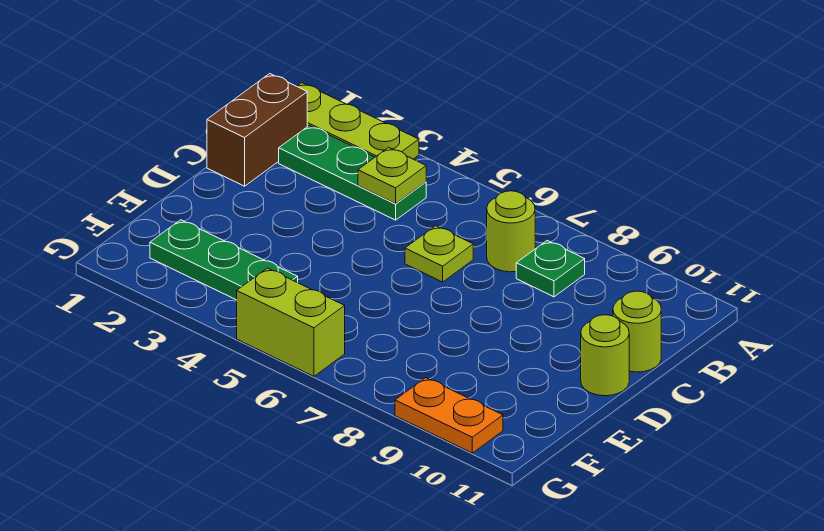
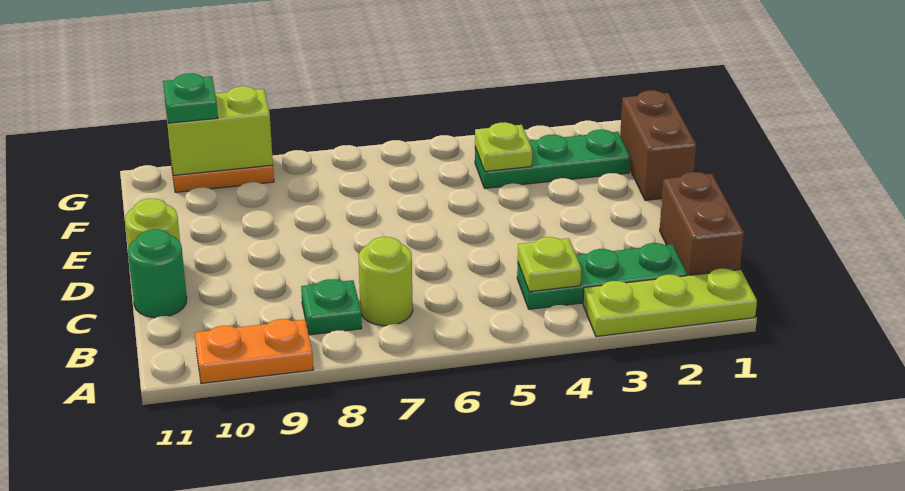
none -> orange 1x2 plate [195,319,313,383]
lime 1x1 plate [405,226,473,282] -> lime 1x1 plate moved to [475,122,532,171]
lime 1x1 round brick [613,291,661,372] -> green 1x1 round brick [128,229,187,318]
none -> brown 1x2 brick [620,90,696,200]
lime 1x2 brick [237,268,345,376] -> lime 1x2 brick moved to [165,86,273,175]
none -> green 1x1 plate [163,74,218,123]

